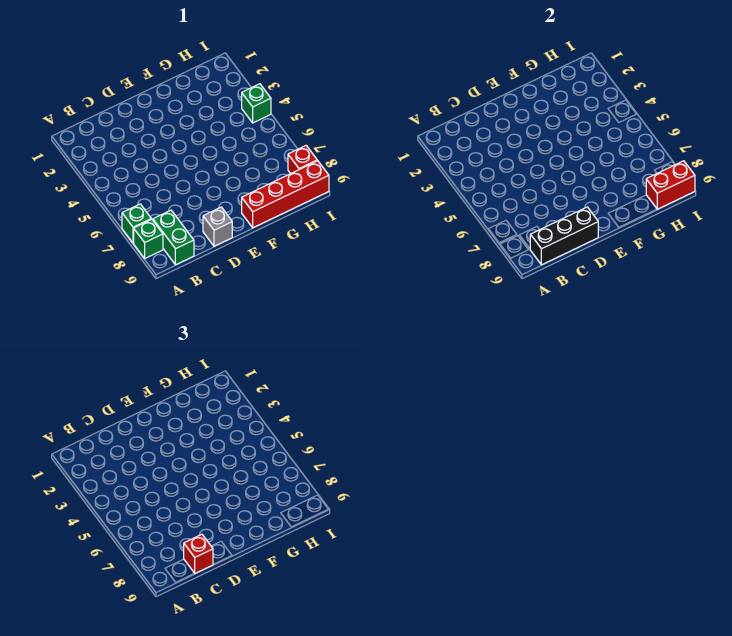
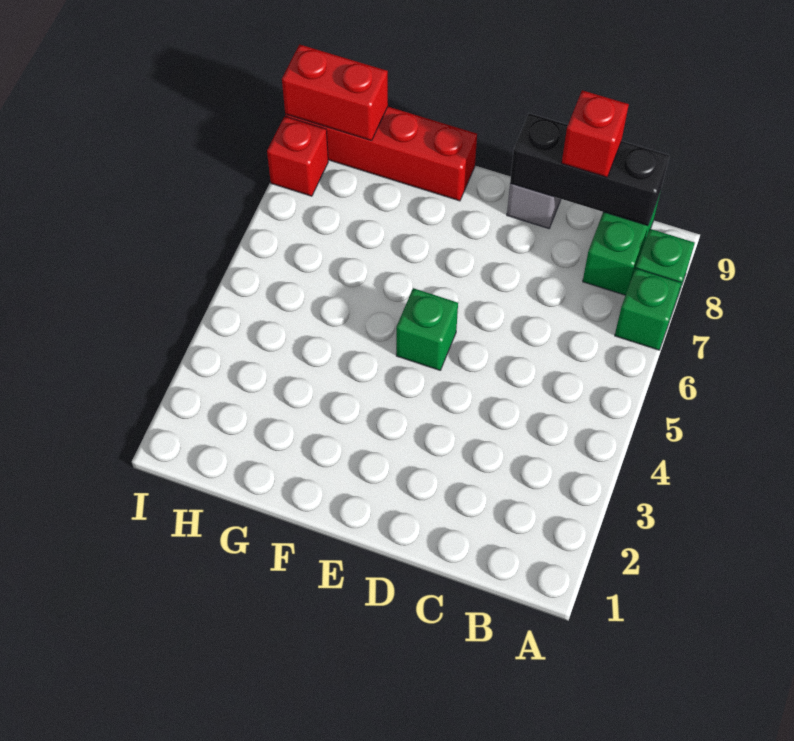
green 1x1 brick [242,84,271,123] -> green 1x1 brick moved to [396,288,458,370]

